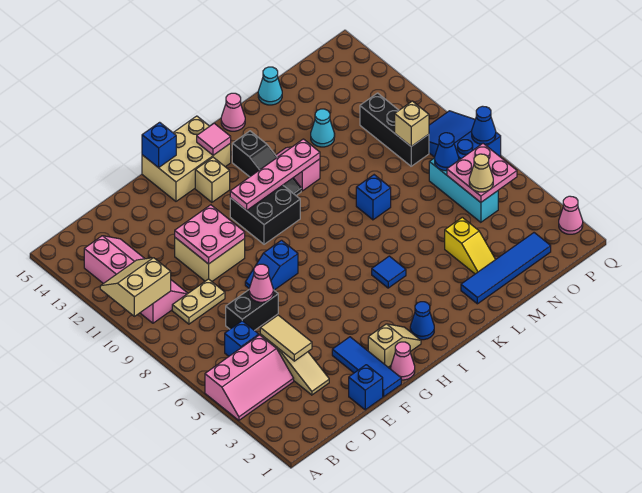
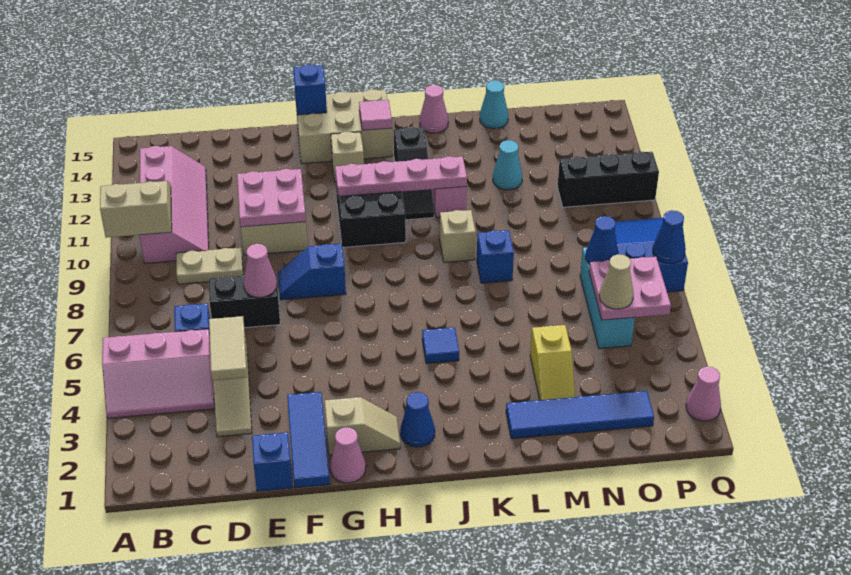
black 1x3 brick [360,93,429,166] -> black 1x3 brick turned to [557,151,659,207]
tan 1x1 brick [395,101,429,146] -> tan 1x1 brick moved to [440,210,476,262]

